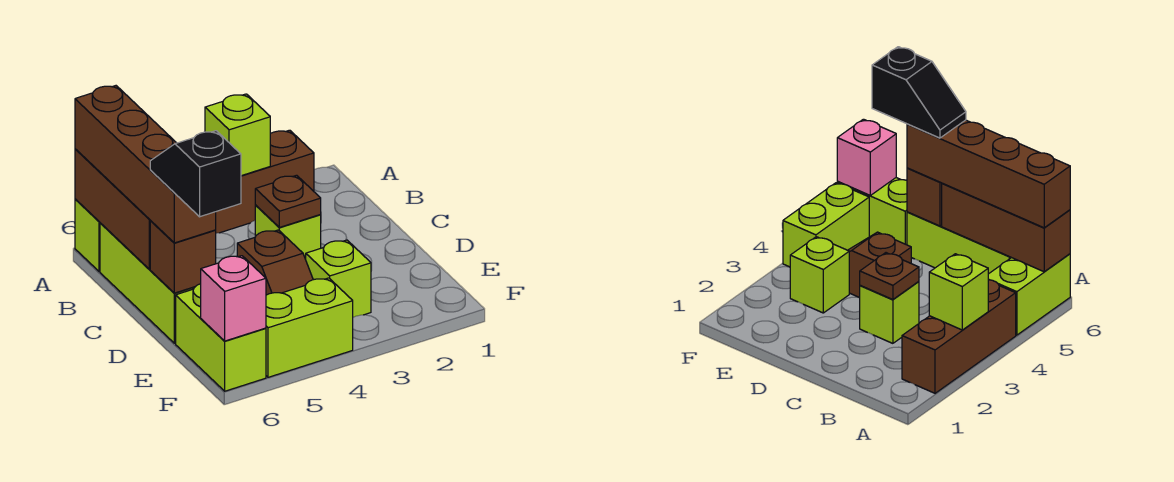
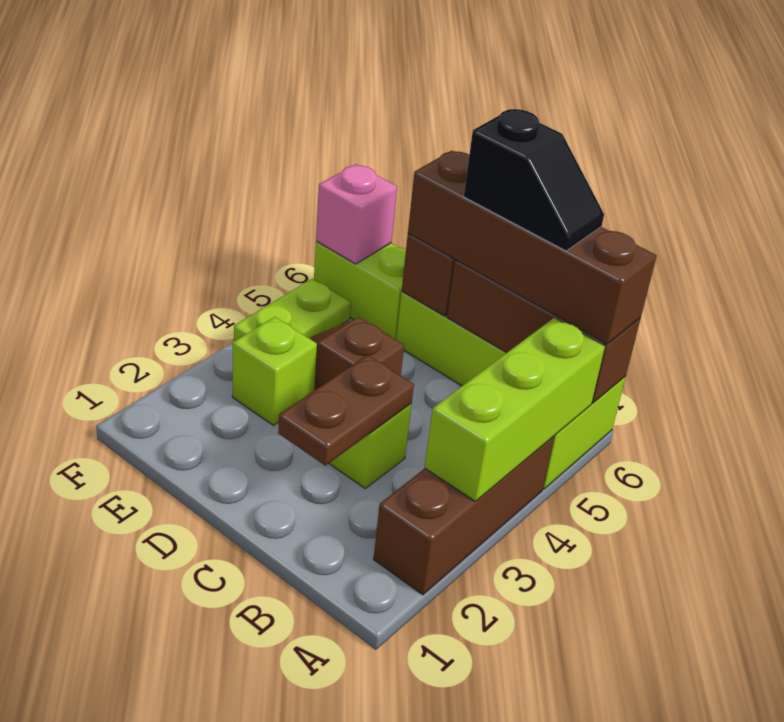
lime 1x1 brick [205,94,270,176] -> lime 1x3 brick [425,318,605,501]
brown 1x1 plate [255,175,321,227] -> brown 1x2 plate [278,355,414,466]
black 1x2 slope [150,131,241,217] -> black 1x2 slope moved to [464,109,604,251]
lime 1x2 brick [266,278,353,377] -> lime 1x2 plate [234,279,351,341]

